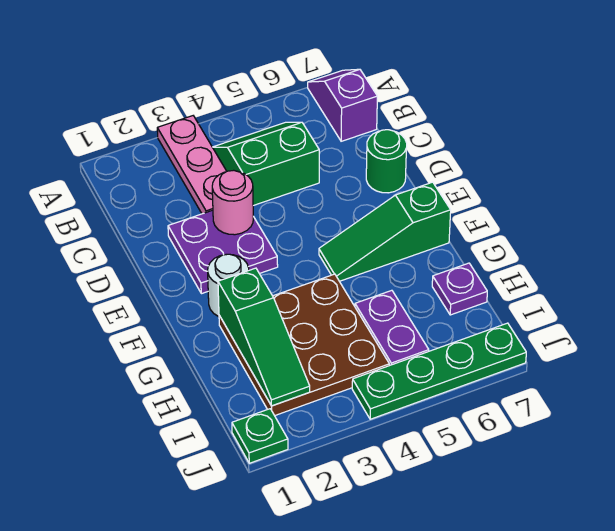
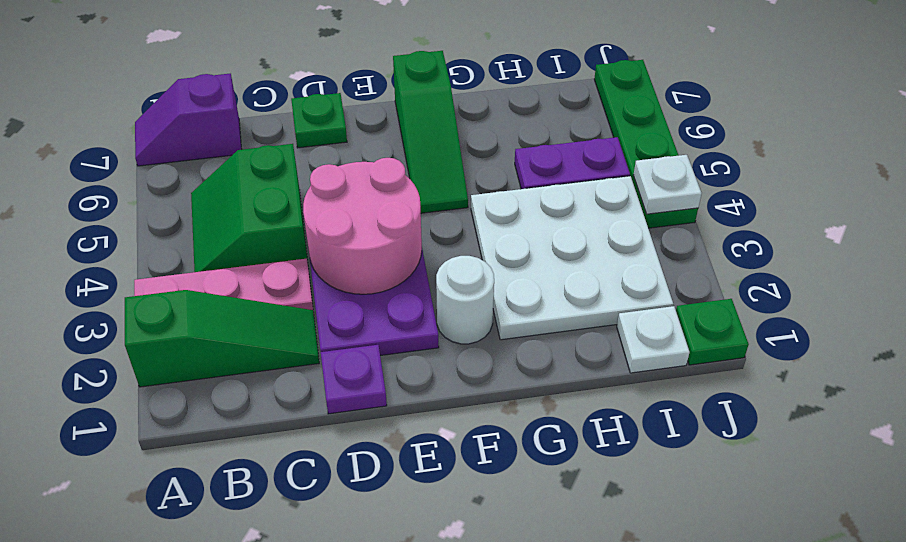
pink 1x1 round brick [212,170,253,235] -> pink 2x2 round brick [303,158,422,294]
green 1x1 round brick [366,130,407,193] -> green 1x1 plate [291,93,347,148]
brown 3x3 plate [219,274,389,416] -> white 3x3 plate [471,176,673,340]
green 1x3 slope [218,268,310,406] -> green 1x3 slope moved to [125,290,319,387]
purple 1x1 plate [432,263,487,315] -> purple 1x1 plate moved to [321,345,387,414]
none -> white 1x1 plate [617,306,689,373]
none -> white 1x1 plate [633,155,702,214]

